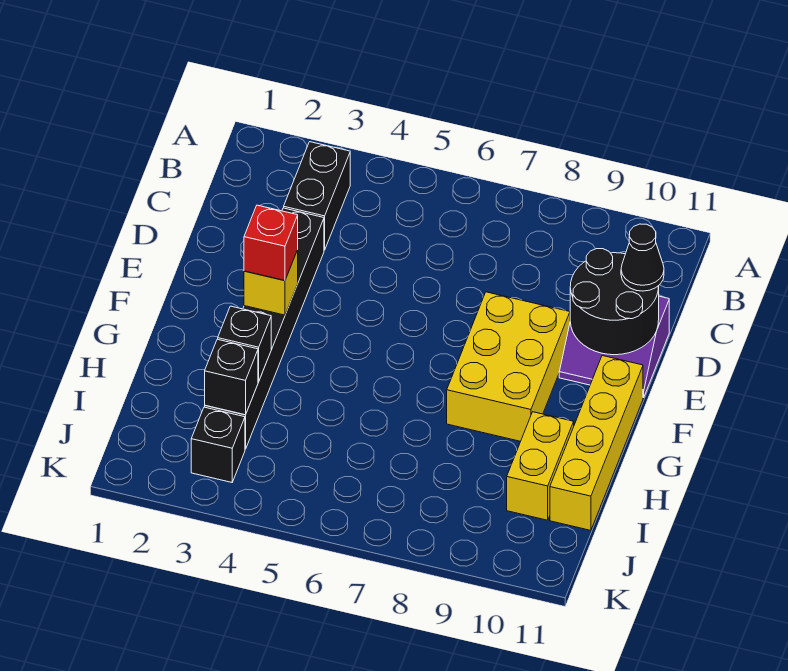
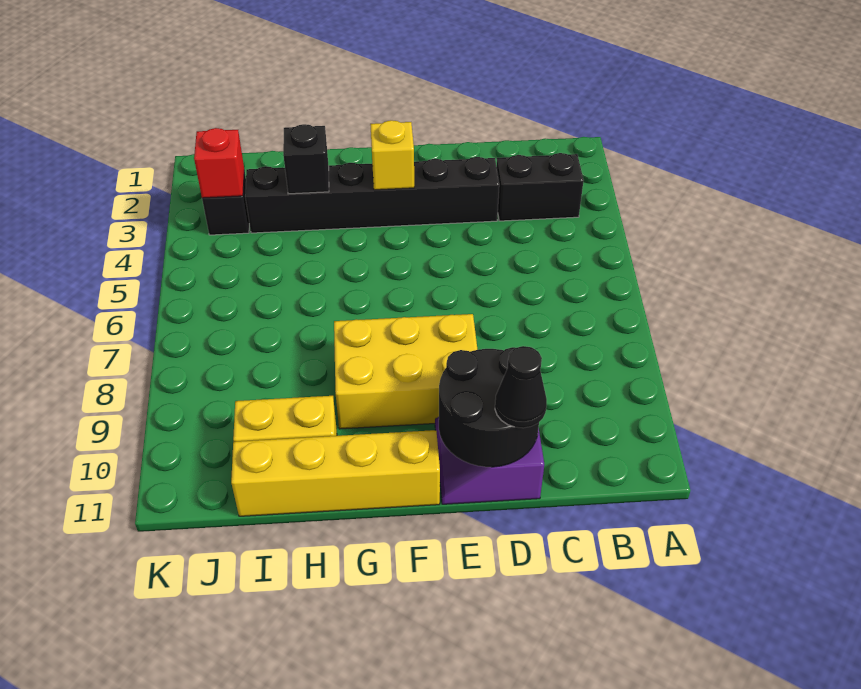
red 1x1 brick [244,205,298,281] -> red 1x1 brick moved to [194,128,244,198]
black 1x1 brick [205,339,258,415] -> none

